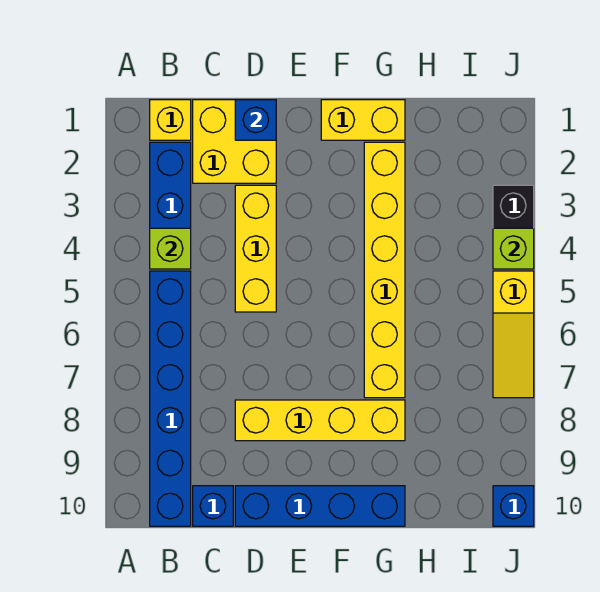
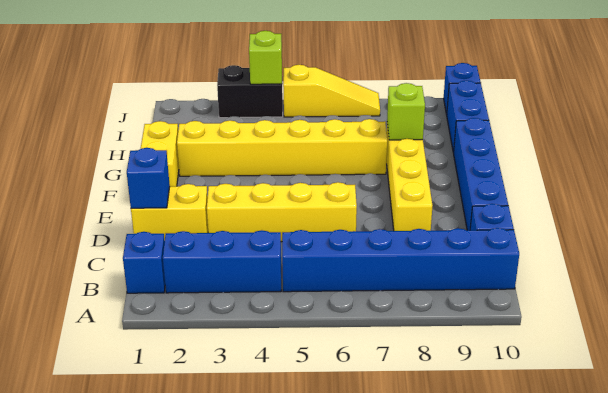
yellow 1x1 brick [150,100,191,140] -> blue 1x1 brick [123,232,165,293]
lime 1x1 brick [150,228,191,269] -> lime 1x1 brick moved to [387,83,425,140]
yellow 2x2 brick [193,100,276,183] -> yellow 1x2 brick [131,184,208,241]
yellow 1x3 brick [235,185,276,312] -> yellow 1x4 brick [207,182,357,242]
none -> blue 1x2 brick [447,80,489,153]

